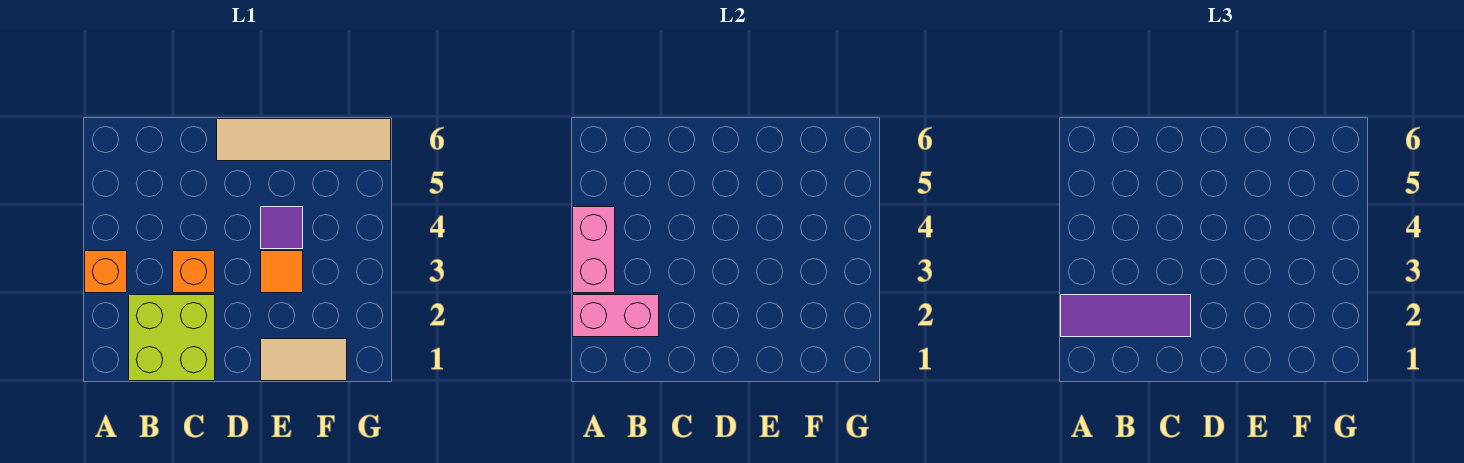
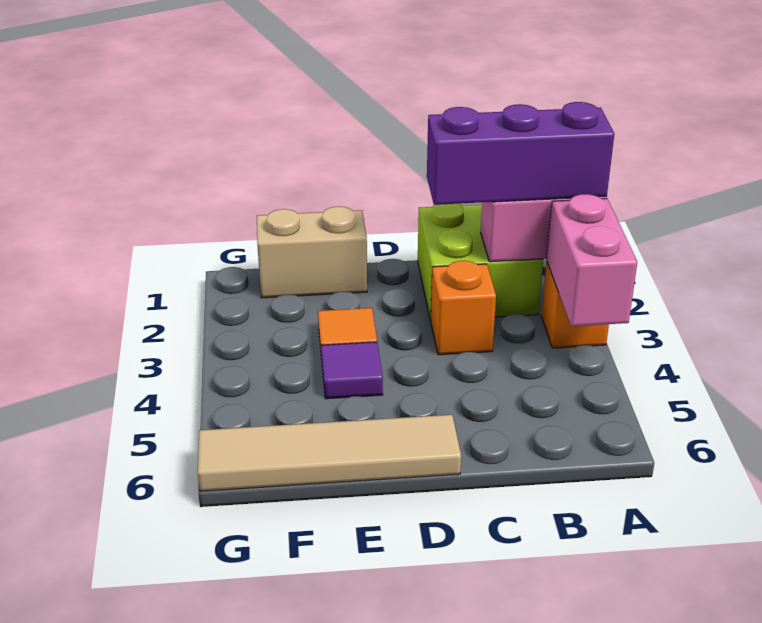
purple 1x3 tile [1061,295,1191,337] -> purple 1x3 brick [427,102,614,205]
tan 1x2 tile [261,339,347,381] -> tan 1x2 brick [257,206,367,298]

